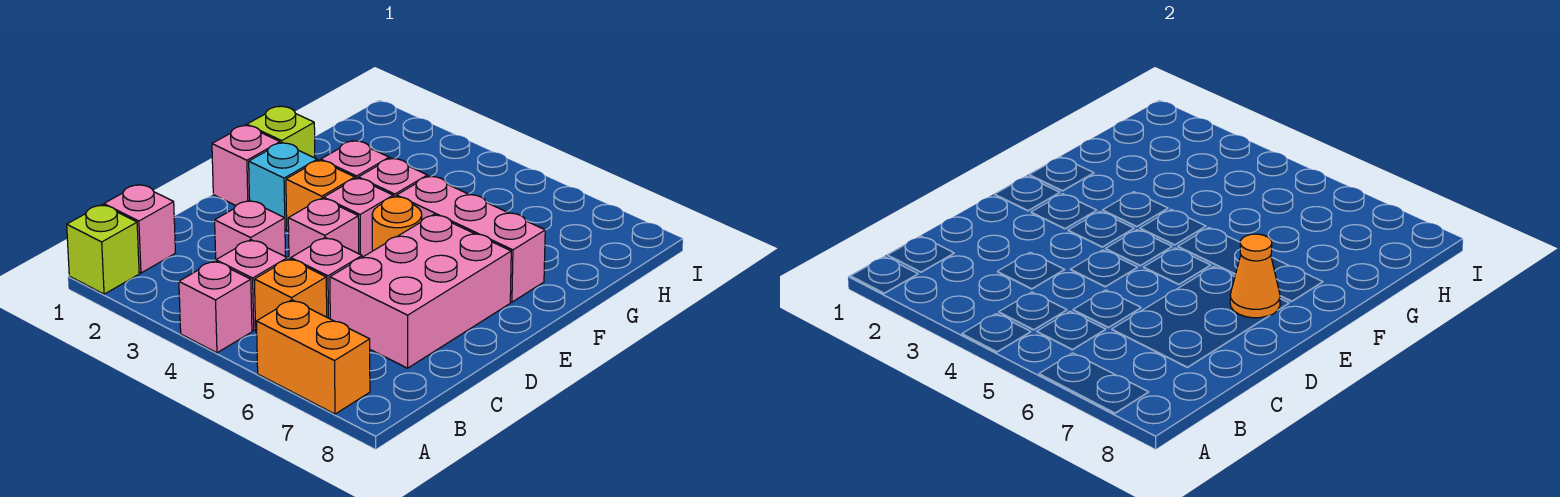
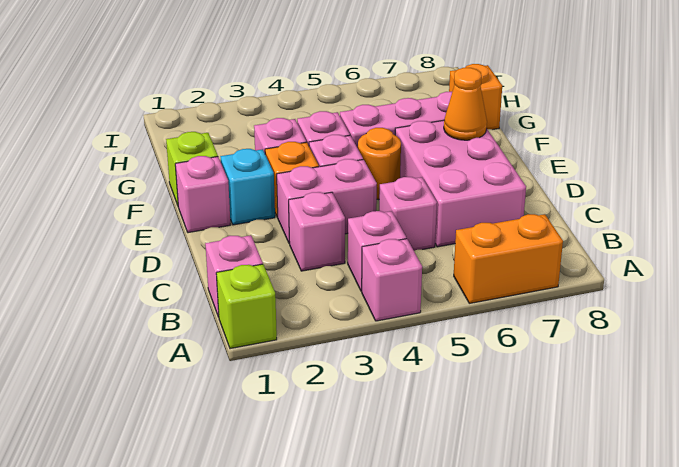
orange 1x1 brick [254,259,327,332] -> orange 1x1 brick moved to [449,64,502,130]
pink 1x1 brick [288,198,359,259] -> pink 1x2 brick [277,159,377,244]

